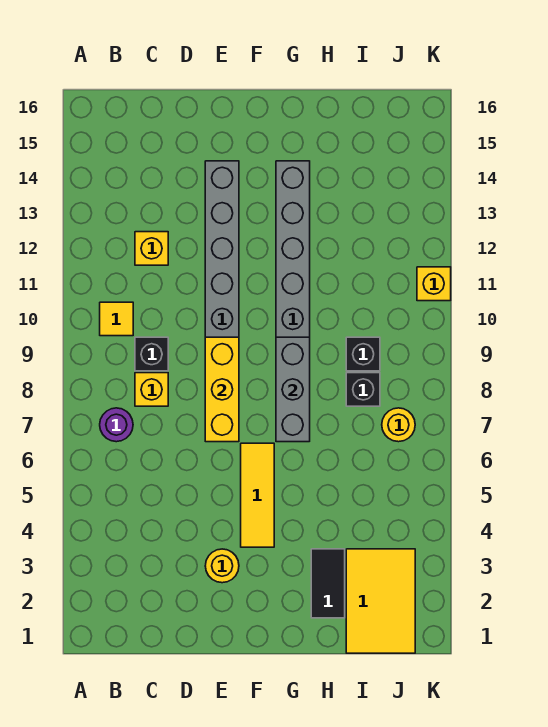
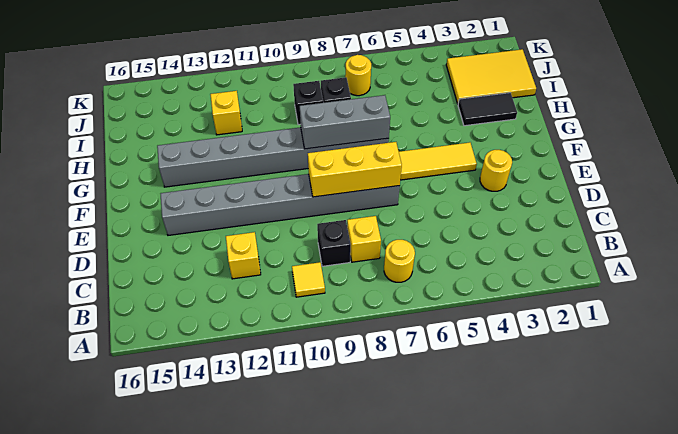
purple 1x1 round brick [100,408,133,442] -> yellow 1x1 round brick [384,240,415,282]
yellow 1x1 brick [417,267,451,301] -> yellow 1x1 brick moved to [210,91,242,135]

